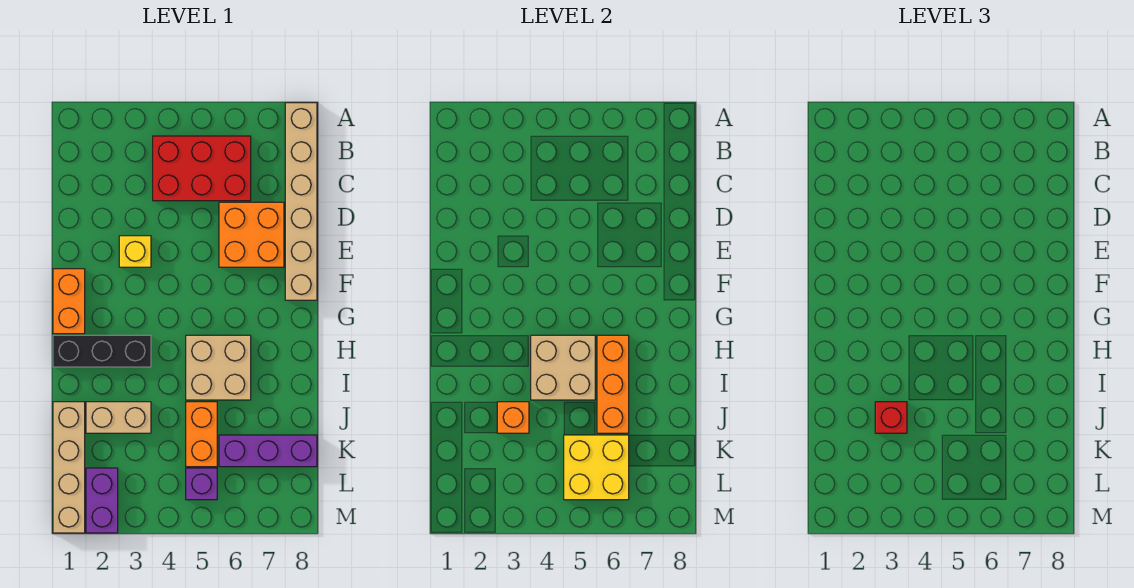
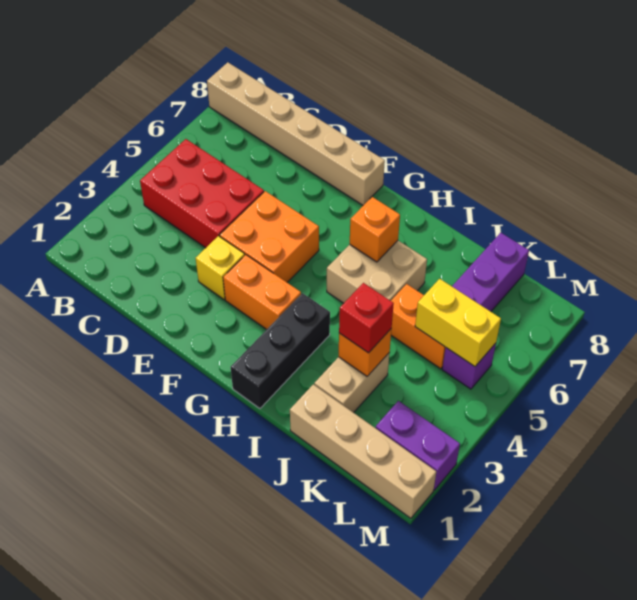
red 2x3 brick [153,136,251,201] -> red 2x3 brick turned to [140,139,264,248]
orange 2x2 brick [219,202,284,267] -> orange 2x2 brick moved to [220,191,319,282]
orange 1x2 brick [53,269,85,334] -> orange 1x2 brick moved to [223,255,301,329]
tan 2x2 brick [531,335,595,400] -> none
orange 1x3 brick [597,335,629,433] -> orange 1x1 brick [350,197,400,262]
yellow 2x2 brick [564,435,629,500] -> yellow 1x2 brick [415,279,501,366]

